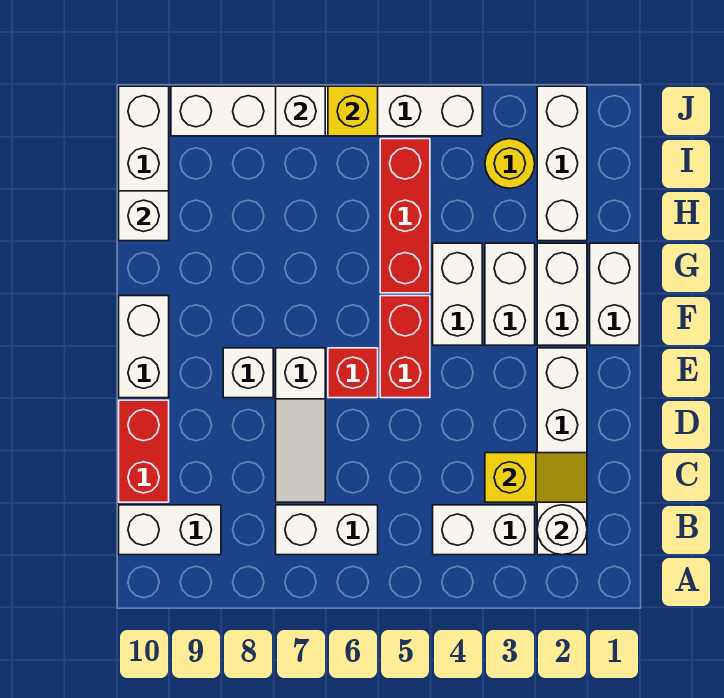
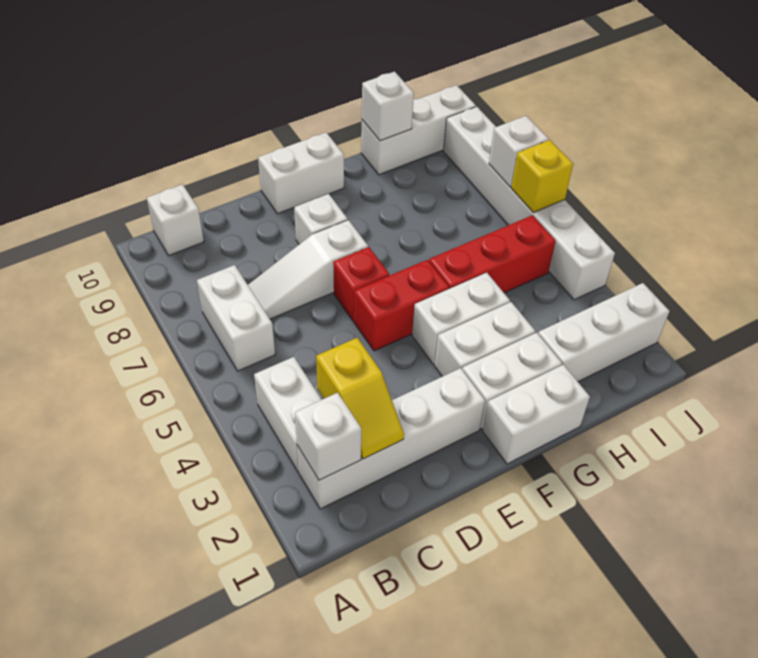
white 1x1 round brick [537,505,587,555] -> white 1x1 brick [295,393,362,480]
white 1x2 brick [119,505,221,555] -> white 1x1 brick [147,184,204,256]
red 1x2 brick [119,400,169,502] -> none
yellow 1x1 round brick [485,139,535,188] -> none

